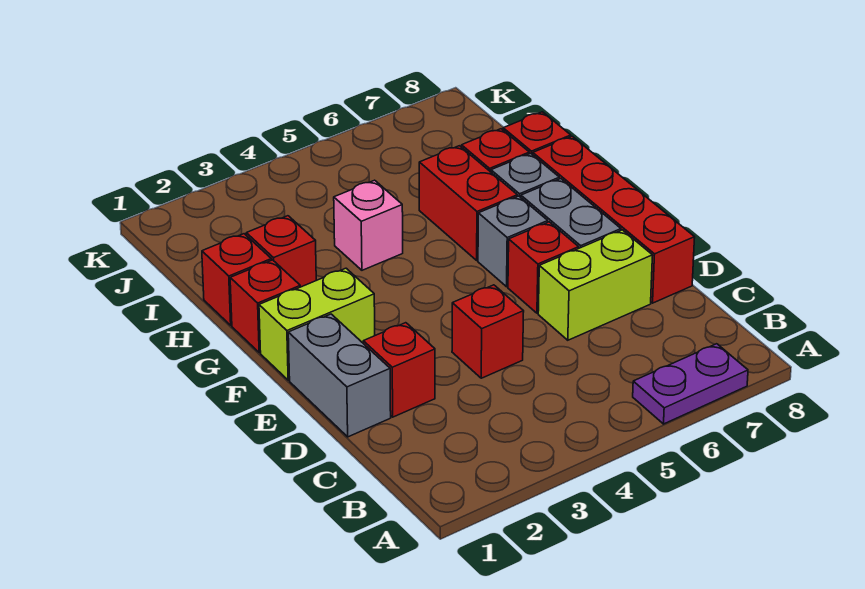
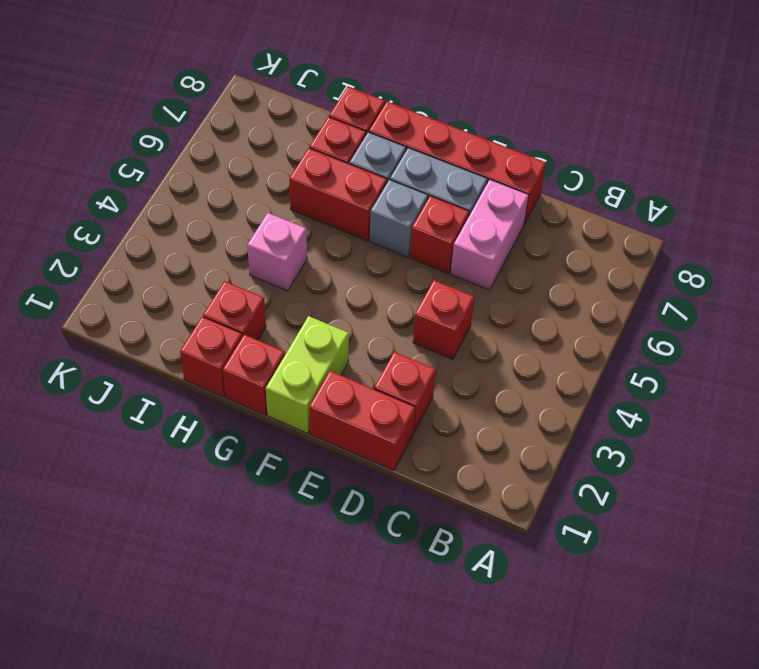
purple 1x2 plate [633,344,748,424] -> none
grey 1x2 brick [288,314,391,437] -> red 1x2 brick [309,371,415,471]
lime 1x2 brick [538,230,652,340] -> pink 1x2 brick [451,180,529,290]

